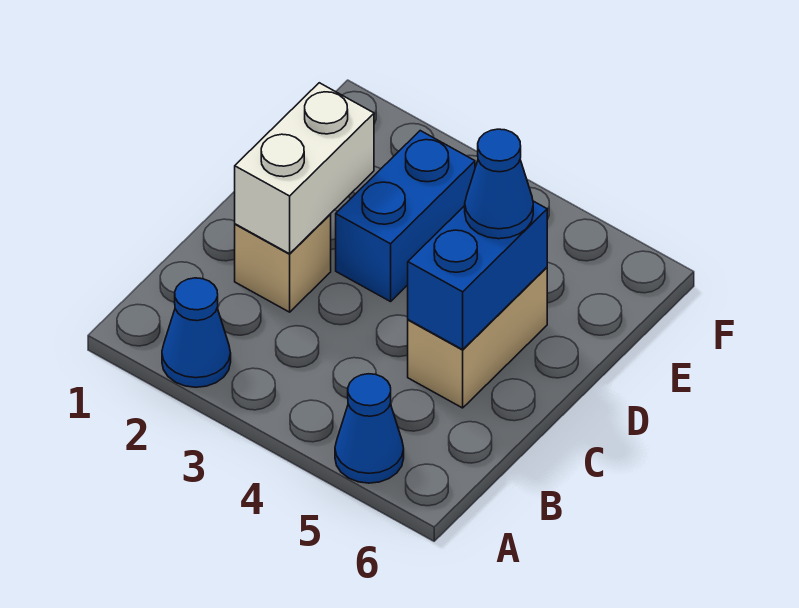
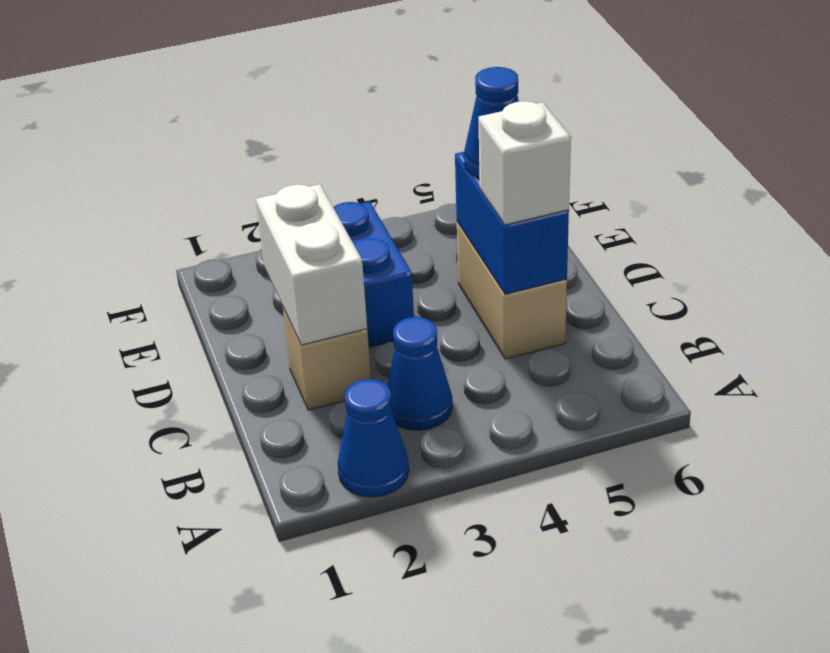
blue 1x1 cone [335,374,404,483] -> blue 1x1 cone moved to [387,317,452,430]
none -> white 1x1 brick [479,101,571,225]

